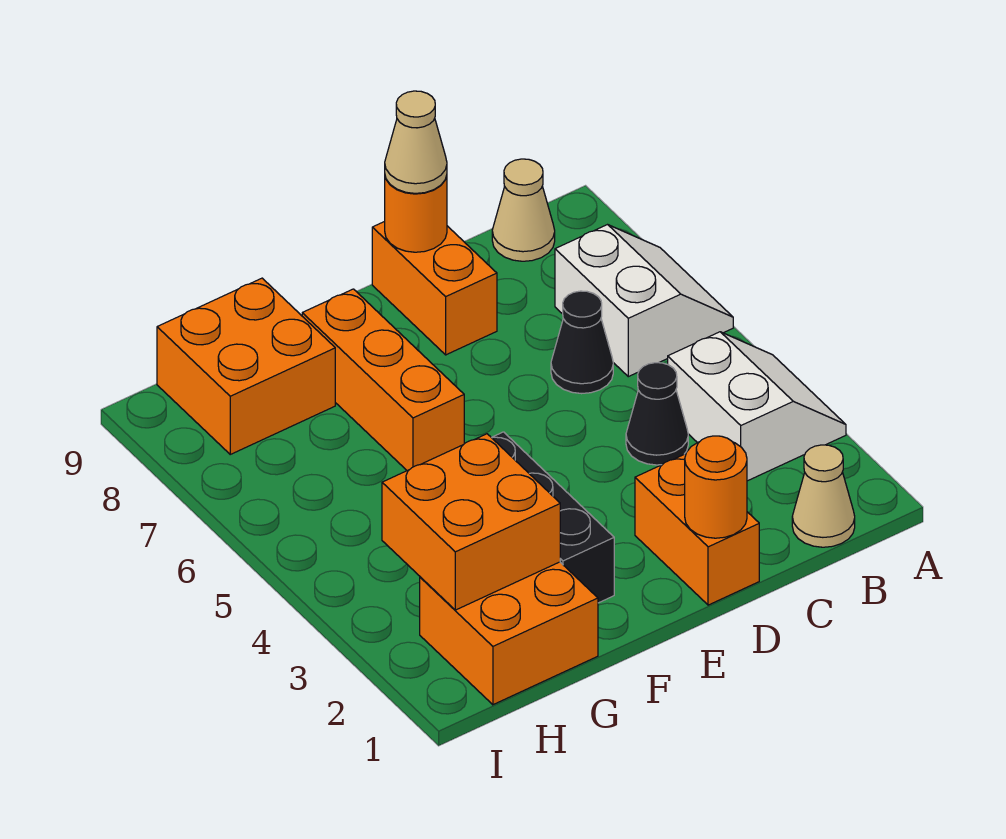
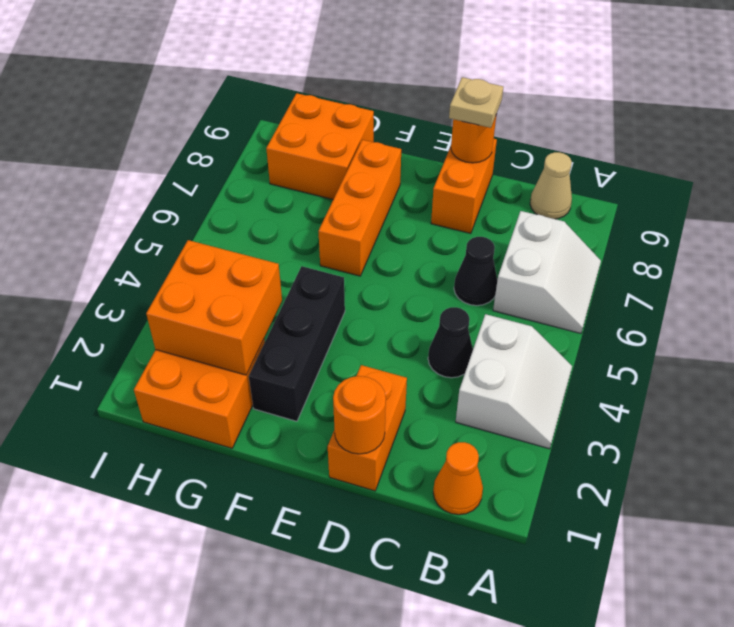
tan 1x1 cone [792,445,855,547] -> orange 1x1 cone [433,442,483,515]
tan 1x1 cone [385,91,447,193] -> tan 1x1 plate [449,77,503,128]

